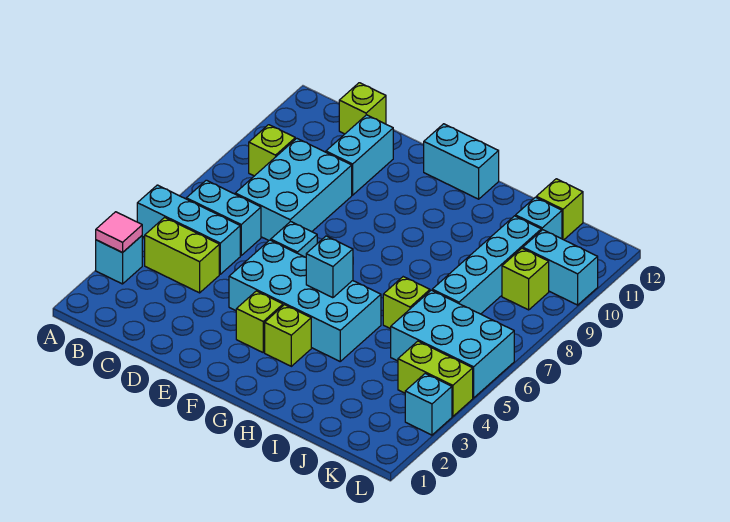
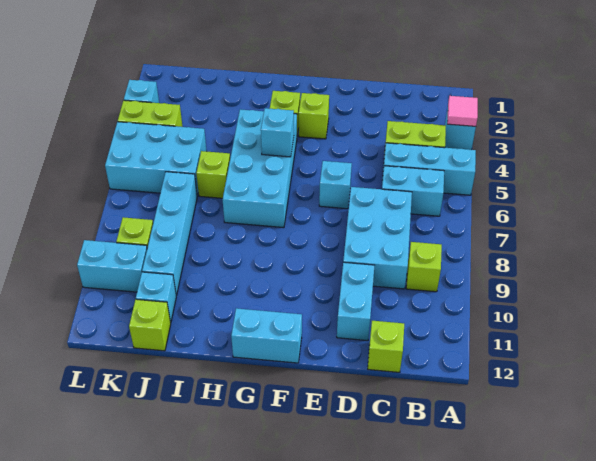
cyan 2x4 brick [229,240,381,361] -> cyan 2x4 brick turned to [223,109,297,228]

